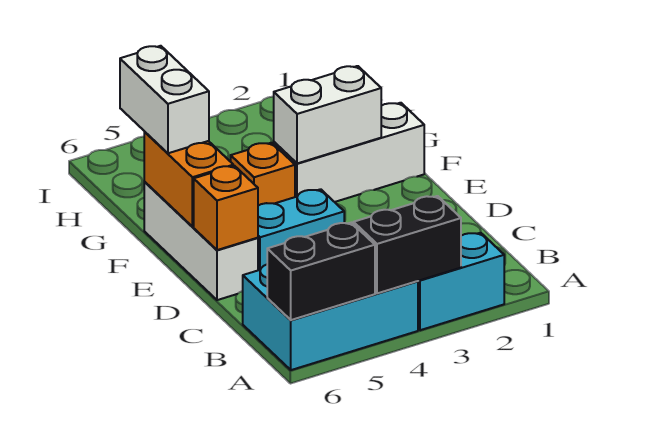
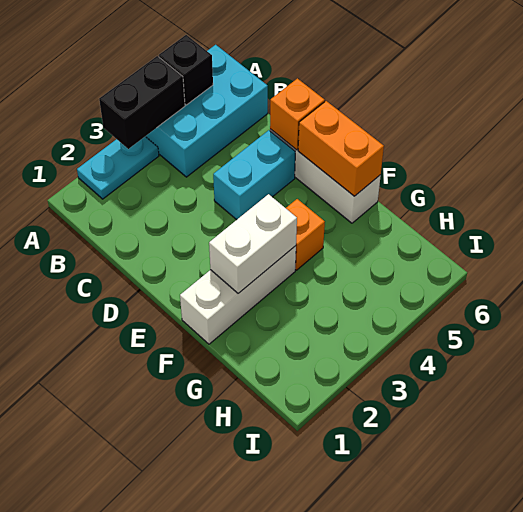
cyan 1x2 brick [418,232,504,330] -> cyan 1x2 plate [77,137,159,199]
black 1x2 brick [267,223,375,320] -> black 1x1 brick [159,35,213,105]
white 1x2 brick [120,46,209,153] -> none

